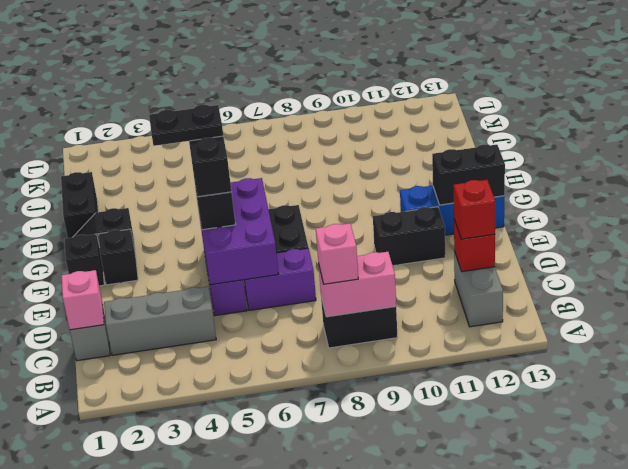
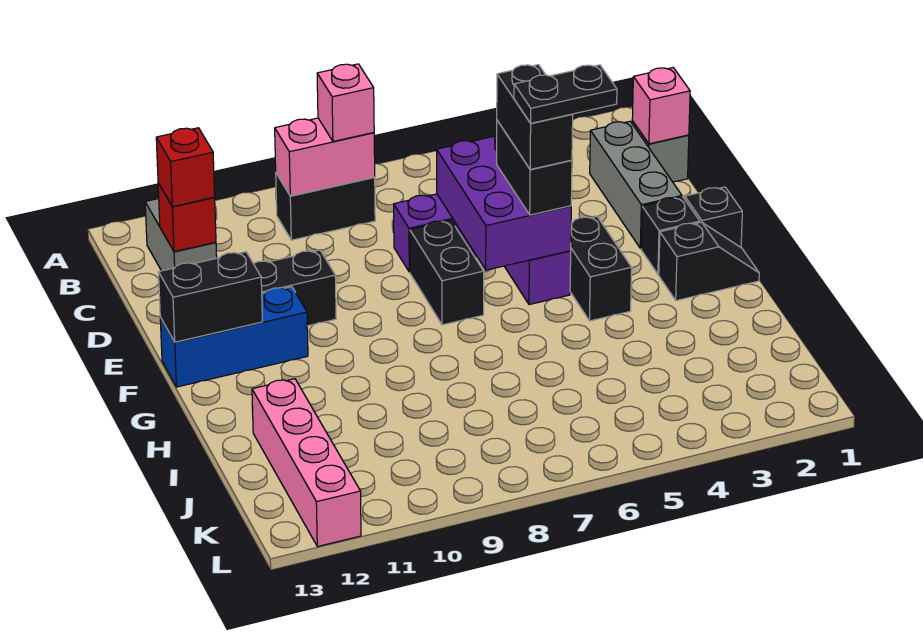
grey 1x3 brick [104,287,216,355] -> grey 1x3 brick turned to [590,121,682,248]
black 1x2 brick [61,172,98,238] -> black 1x2 brick moved to [570,216,632,321]
none -> pink 1x4 brick [252,379,361,547]

